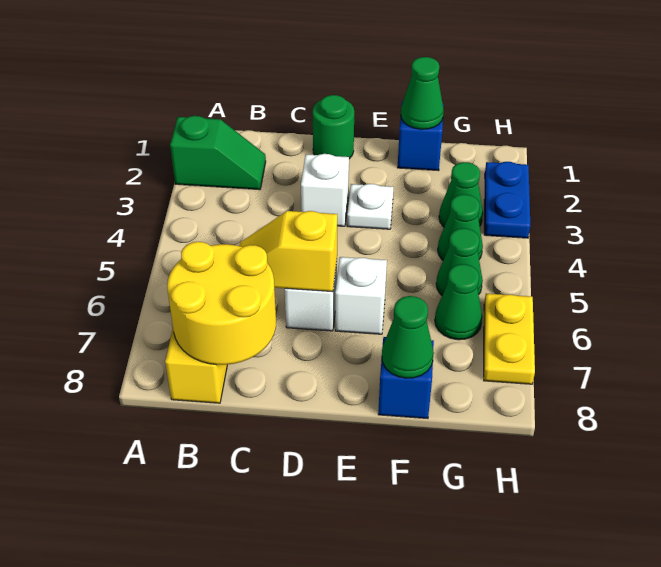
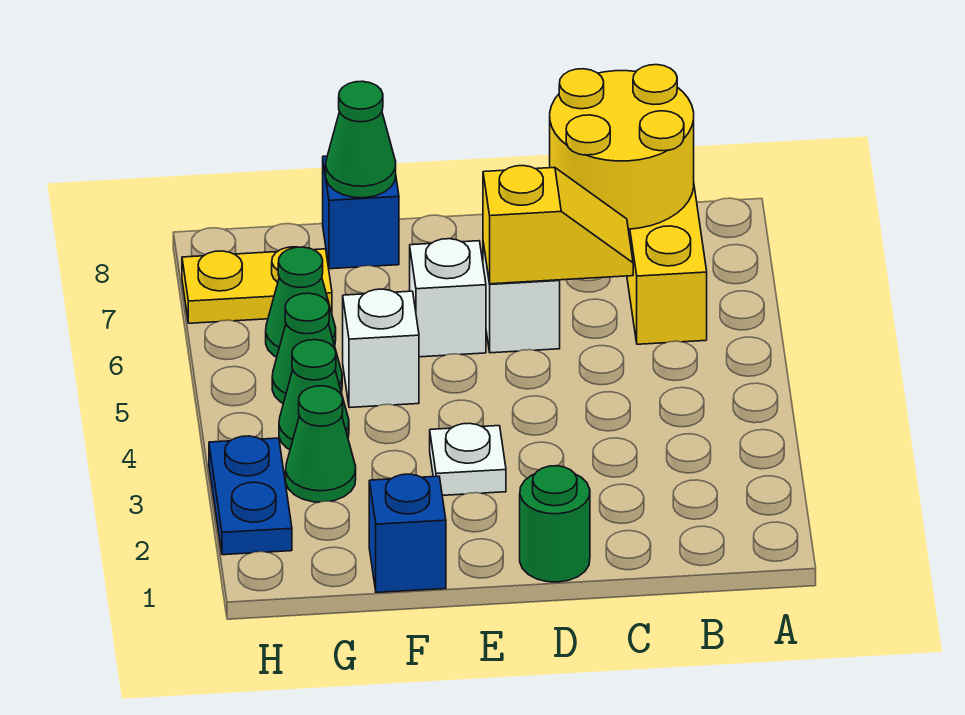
green 1x2 slope [170,116,266,190] -> none
white 1x1 brick [301,154,349,226] -> white 1x1 brick moved to [343,289,419,408]
green 1x1 cone [401,57,444,129] -> none
yellow 1x2 plate [484,293,535,384] -> yellow 1x2 plate turned to [182,247,332,323]

